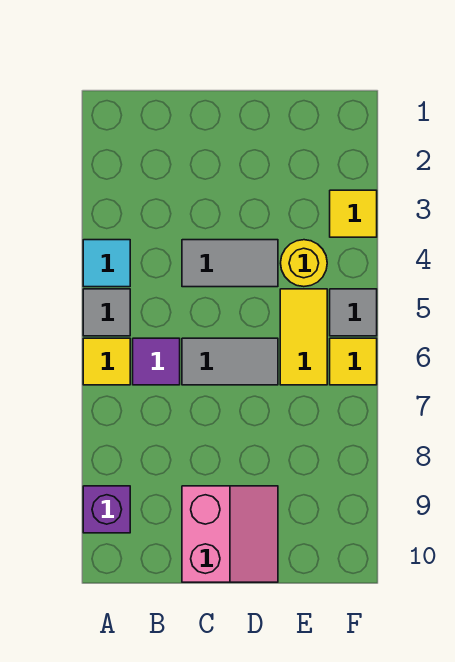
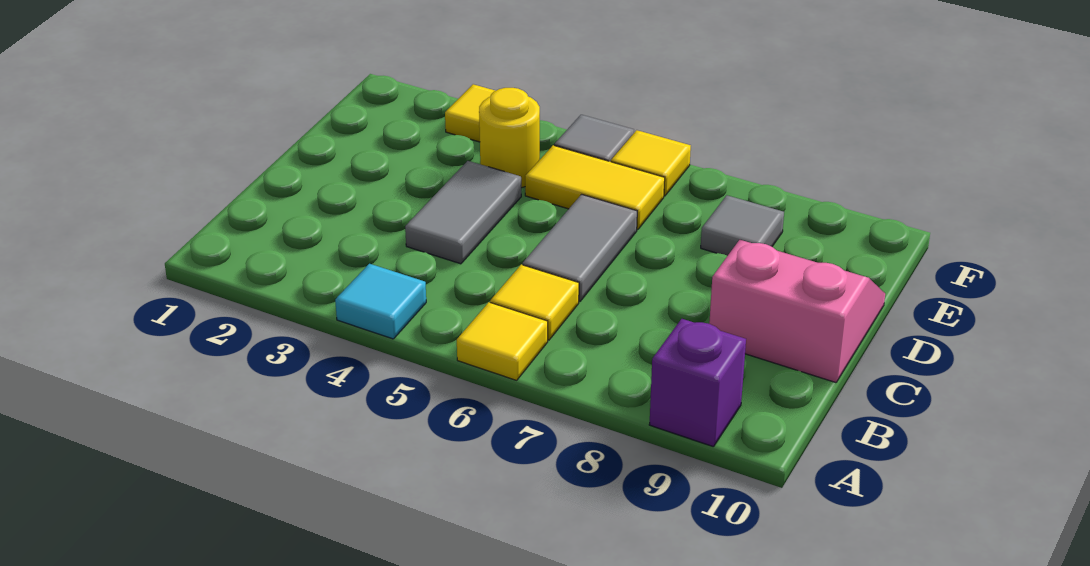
grey 1x1 tile [83,289,130,336] -> grey 1x1 tile moved to [701,195,784,256]
purple 1x1 tile [133,338,180,385] -> yellow 1x1 tile [490,264,579,340]

